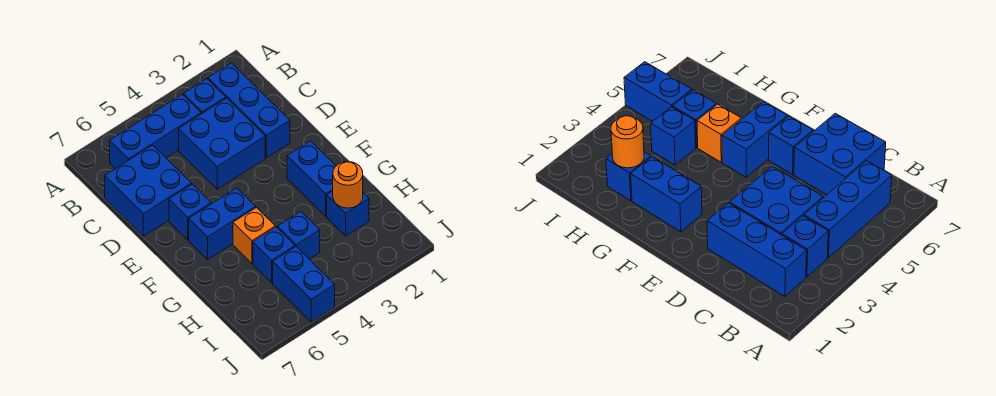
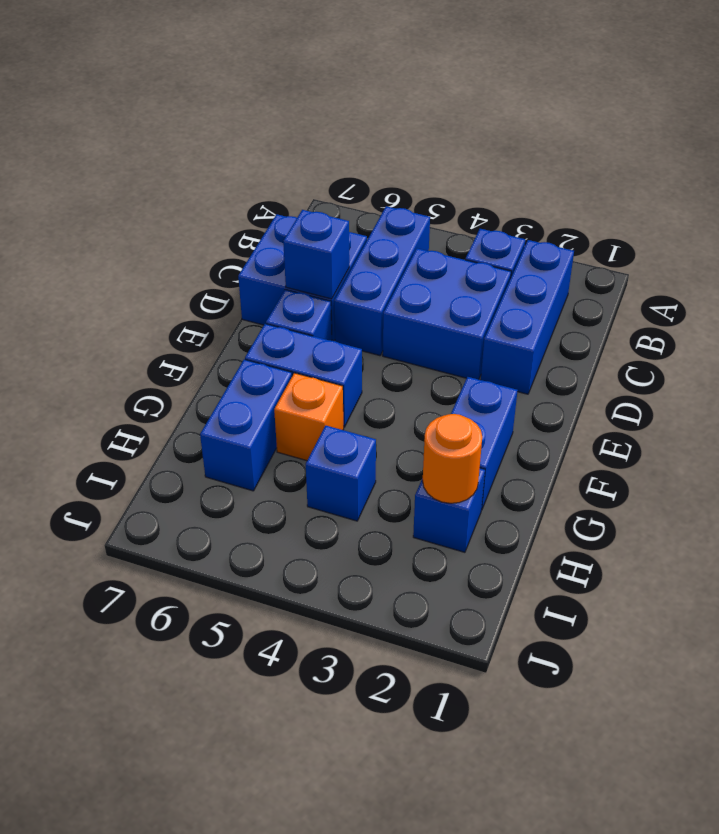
blue 1x3 brick [110,94,201,169] -> blue 1x3 brick turned to [334,206,430,356]
blue 1x1 brick [253,227,295,283] -> blue 1x1 brick moved to [283,210,349,299]
blue 1x2 brick [273,247,335,322] -> blue 1x2 brick moved to [200,359,292,491]

